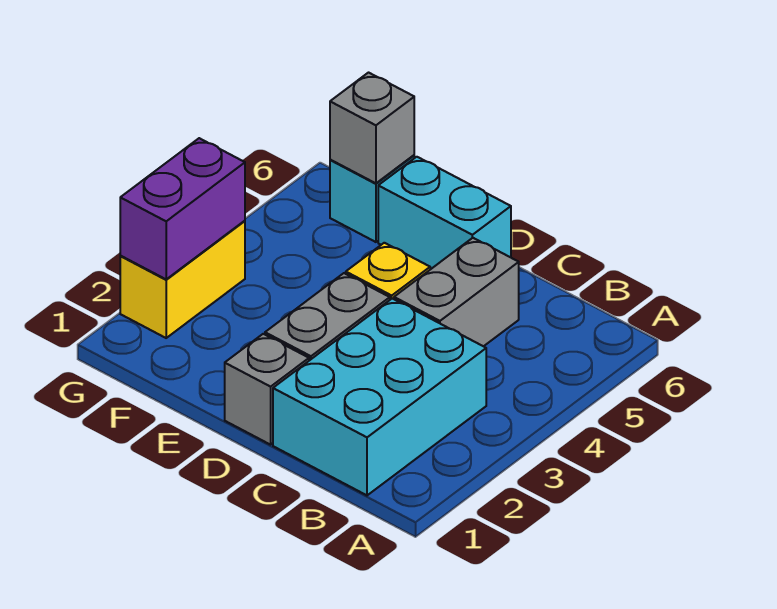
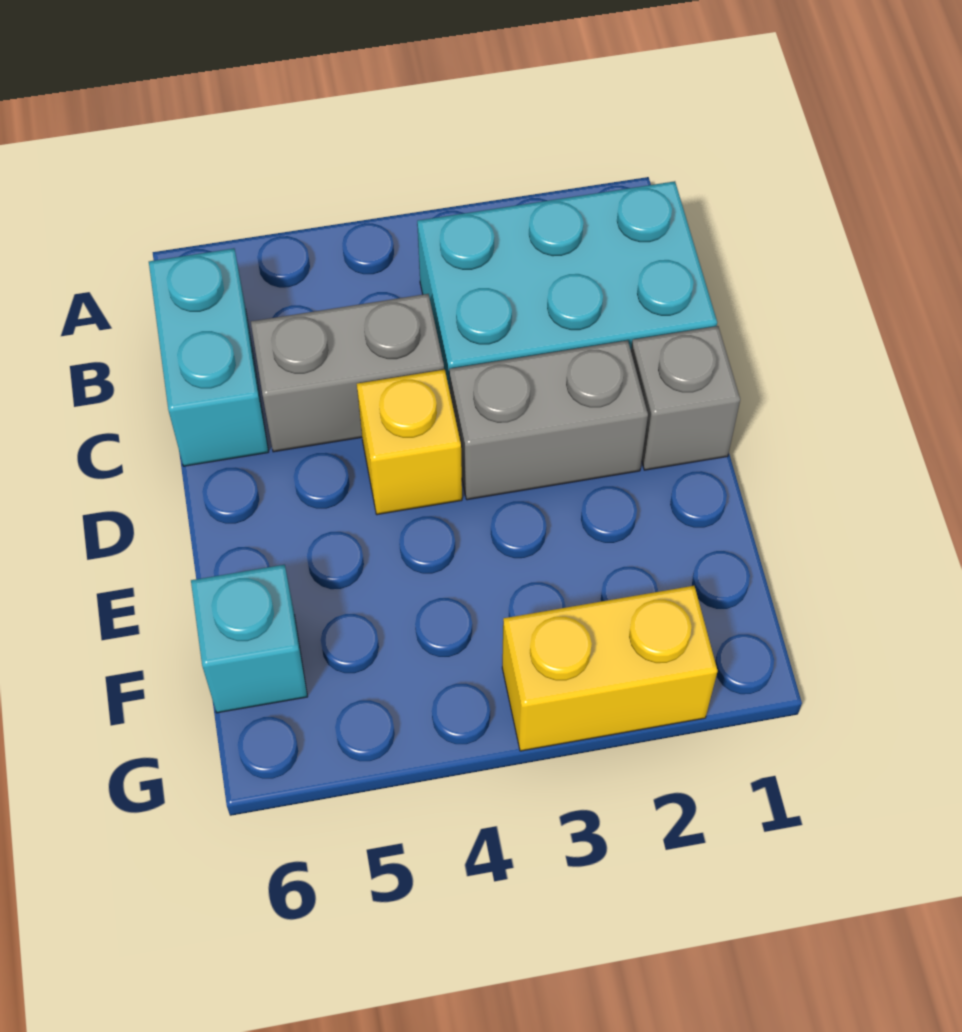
cyan 1x2 brick [378,157,511,269] -> cyan 1x2 brick moved to [149,248,268,466]
grey 1x1 brick [330,73,414,183] -> none
purple 1x2 brick [120,138,245,279] -> none

